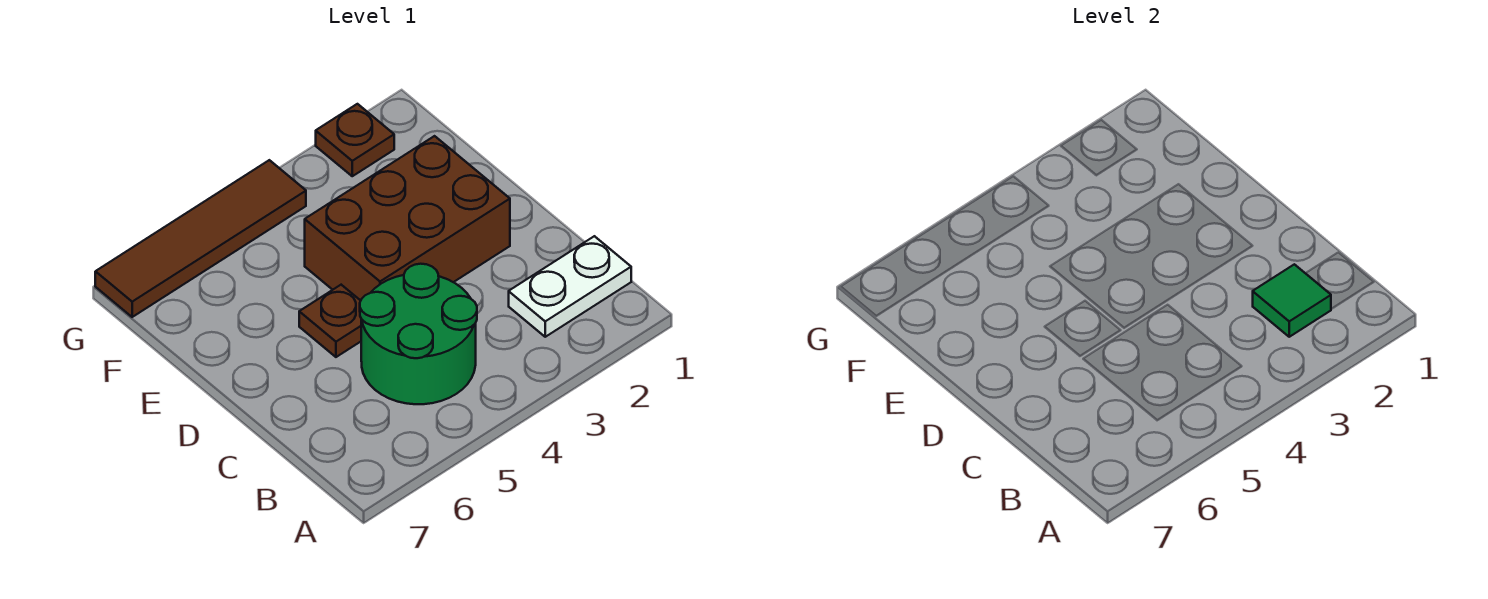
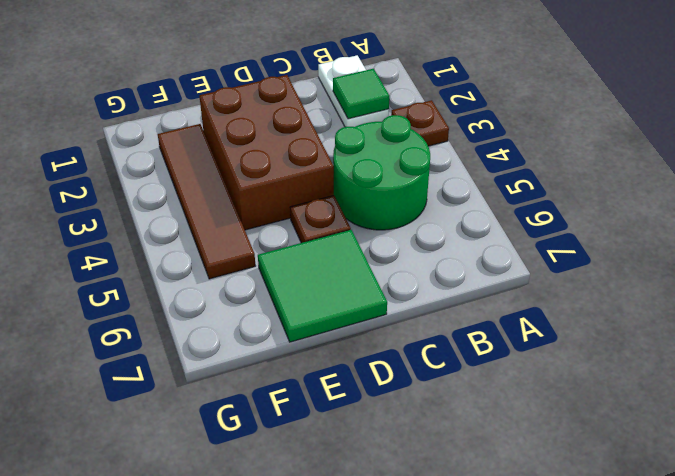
none -> green 2x2 tile [258,230,387,342]
brown 1x1 plate [316,104,394,176] -> brown 1x1 plate moved to [391,100,449,146]
brown 1x4 tile [95,160,306,317] -> brown 1x4 tile moved to [158,124,255,279]

